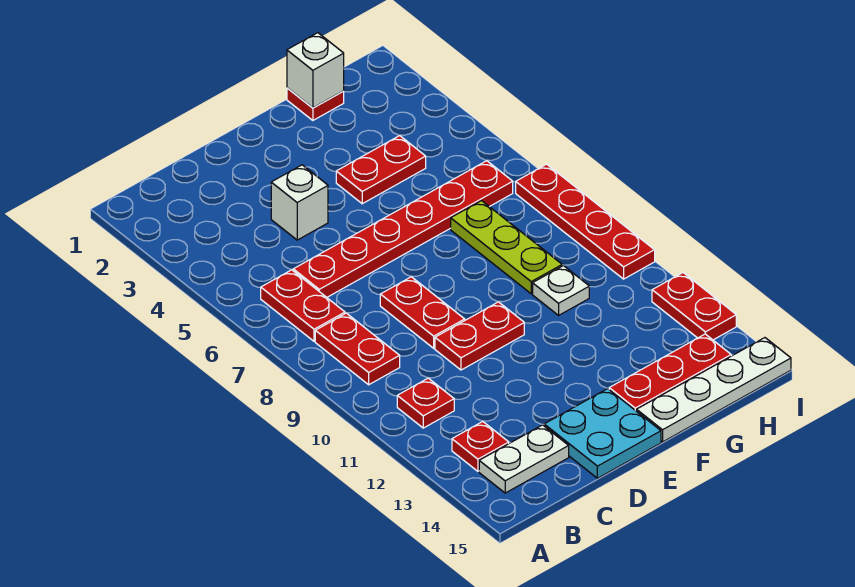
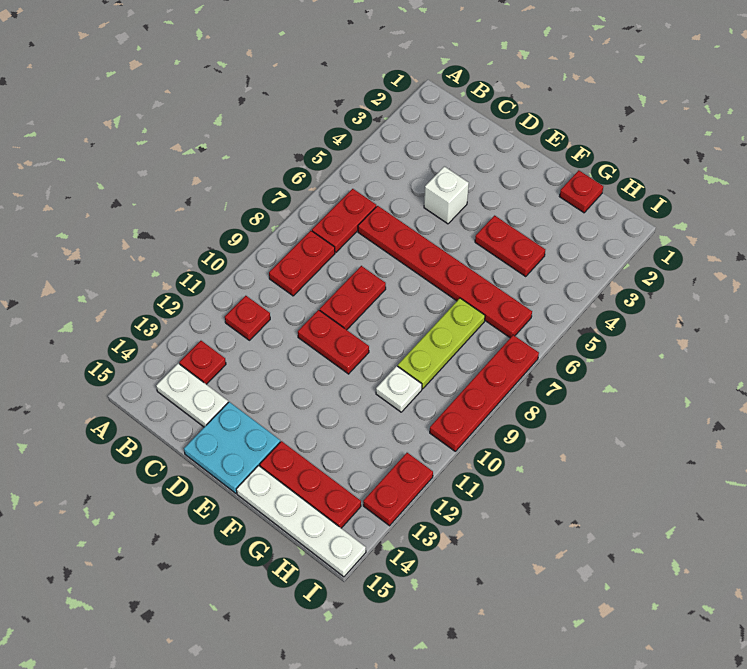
white 1x1 brick [287,33,344,108] -> none

